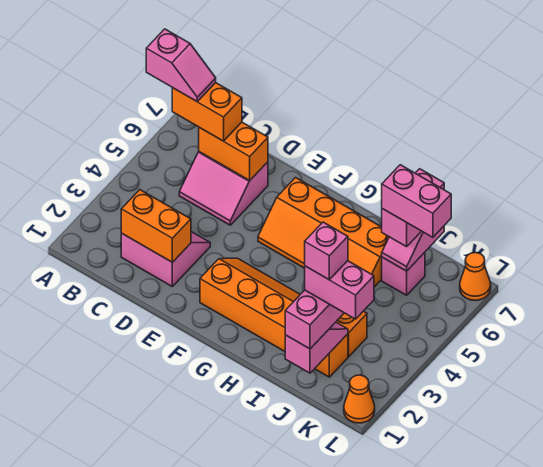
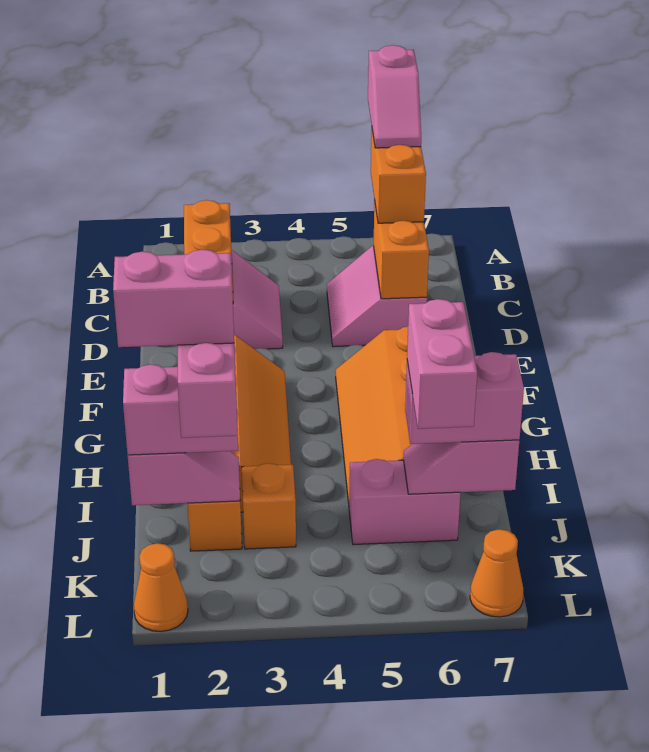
pink 1x1 brick [305,222,348,280] -> pink 1x2 brick [113,249,234,347]
pink 1x1 brick [382,252,425,295] -> pink 1x2 brick [349,459,460,544]

